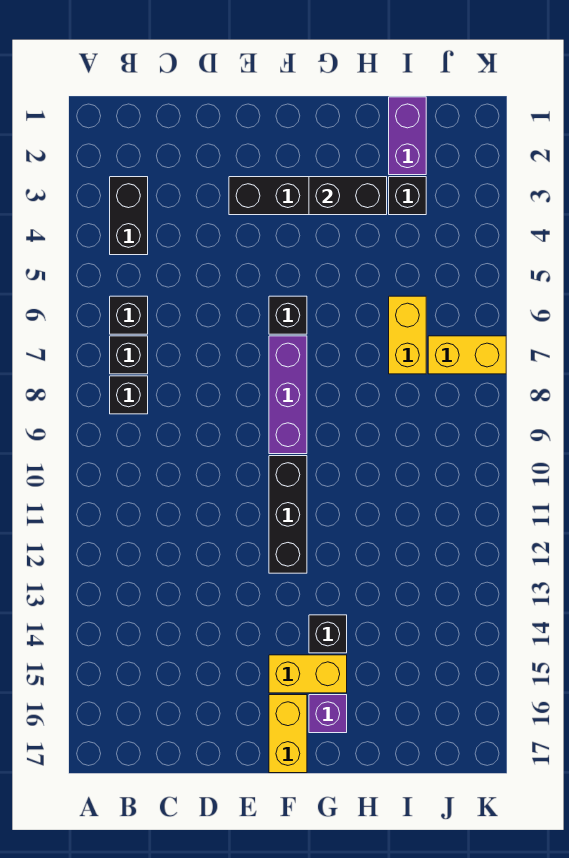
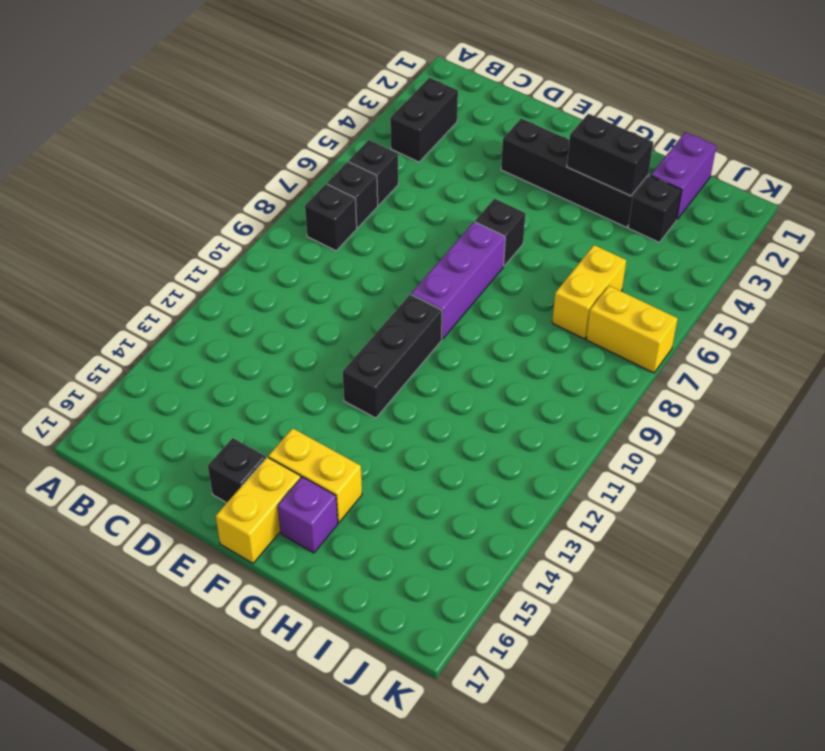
black 1x1 brick [309,615,347,653] -> black 1x1 brick moved to [208,438,266,503]

